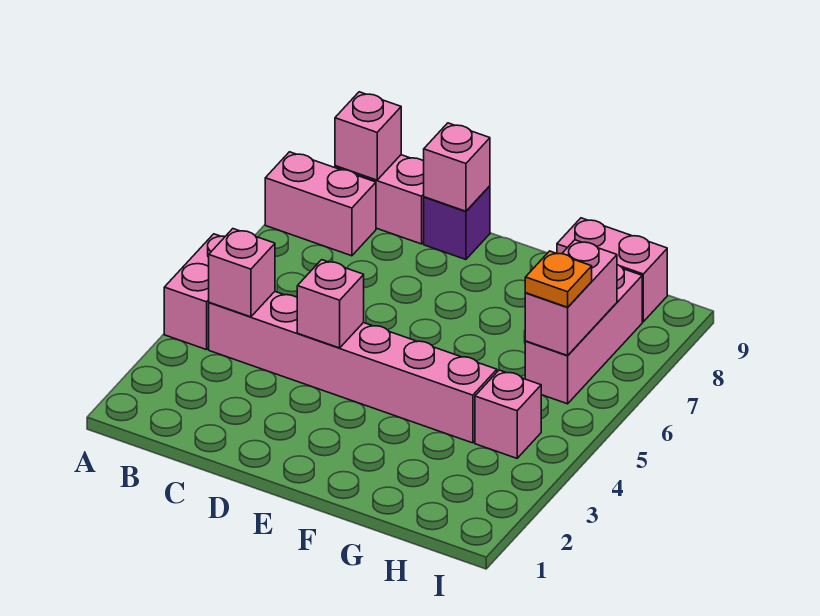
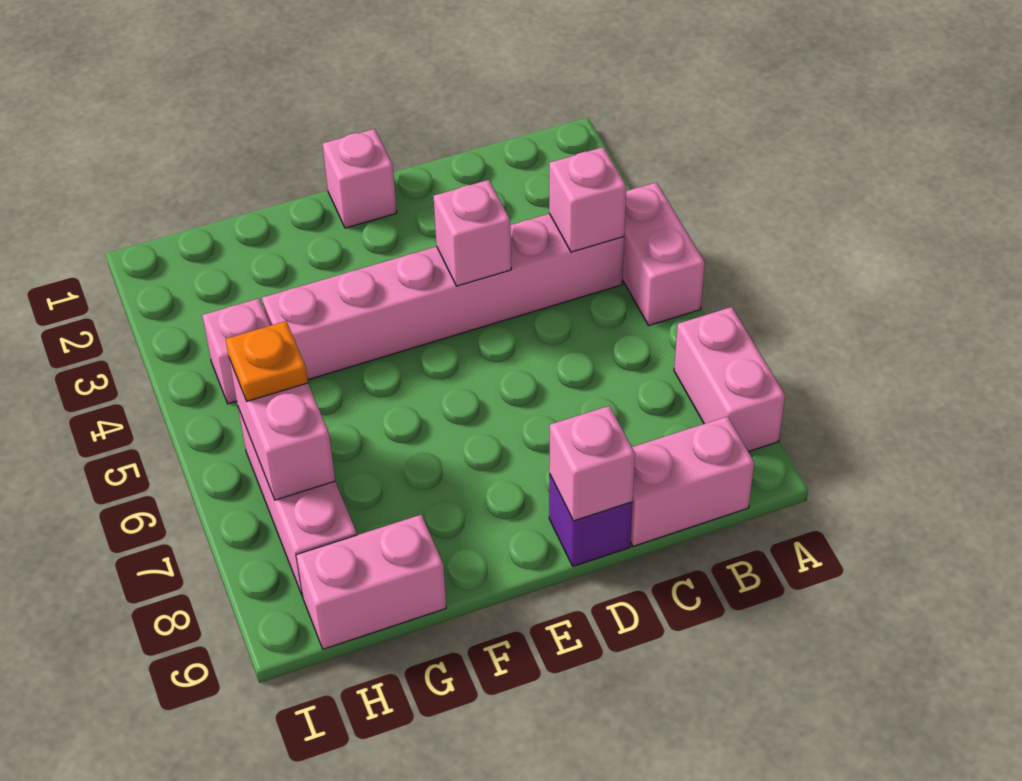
pink 1x2 brick [265,152,376,256] -> pink 1x2 brick turned to [674,307,785,452]
pink 1x1 brick [335,92,401,180] -> pink 1x1 brick moved to [323,129,397,228]

